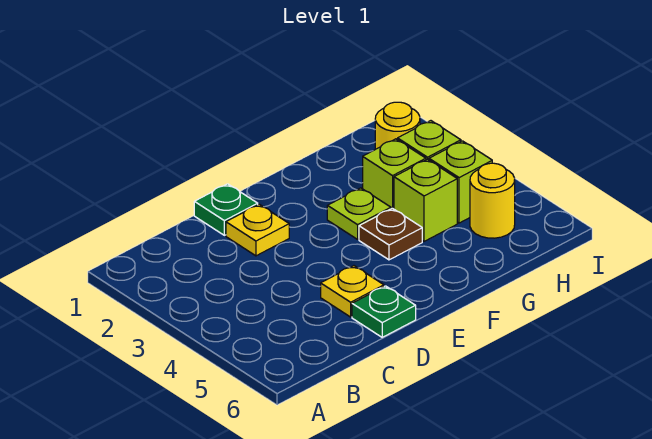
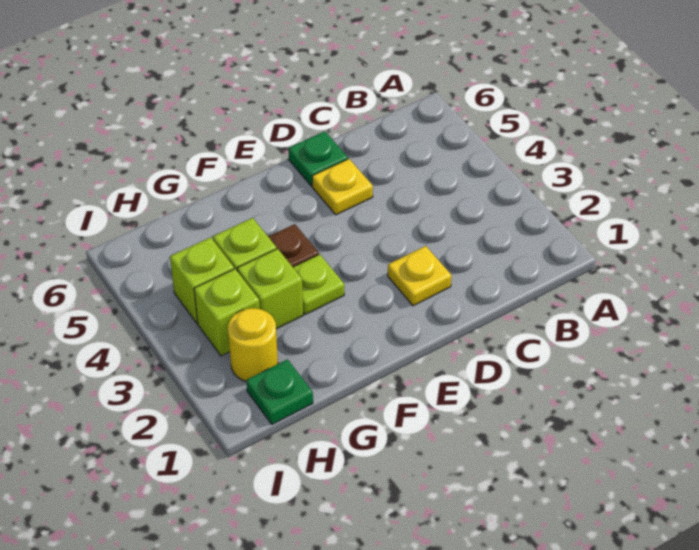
green 1x1 plate [194,184,258,235] -> green 1x1 plate moved to [246,359,313,424]
yellow 1x1 round brick [470,163,515,238] -> none

